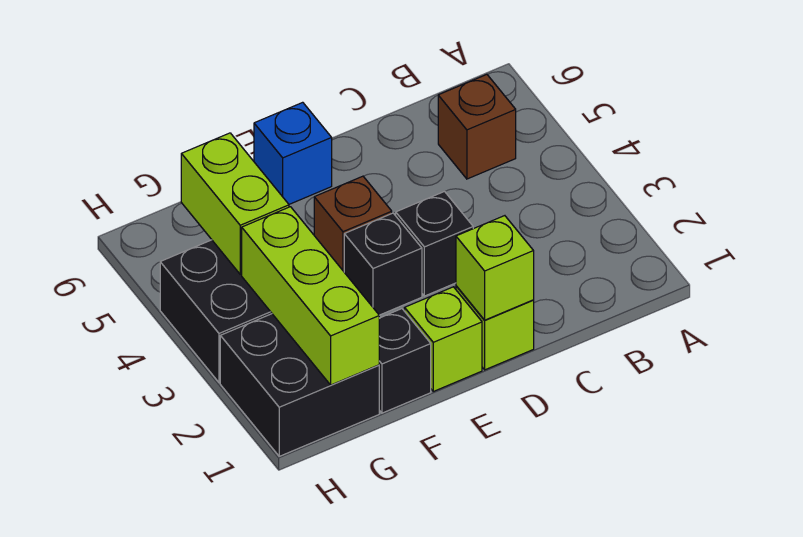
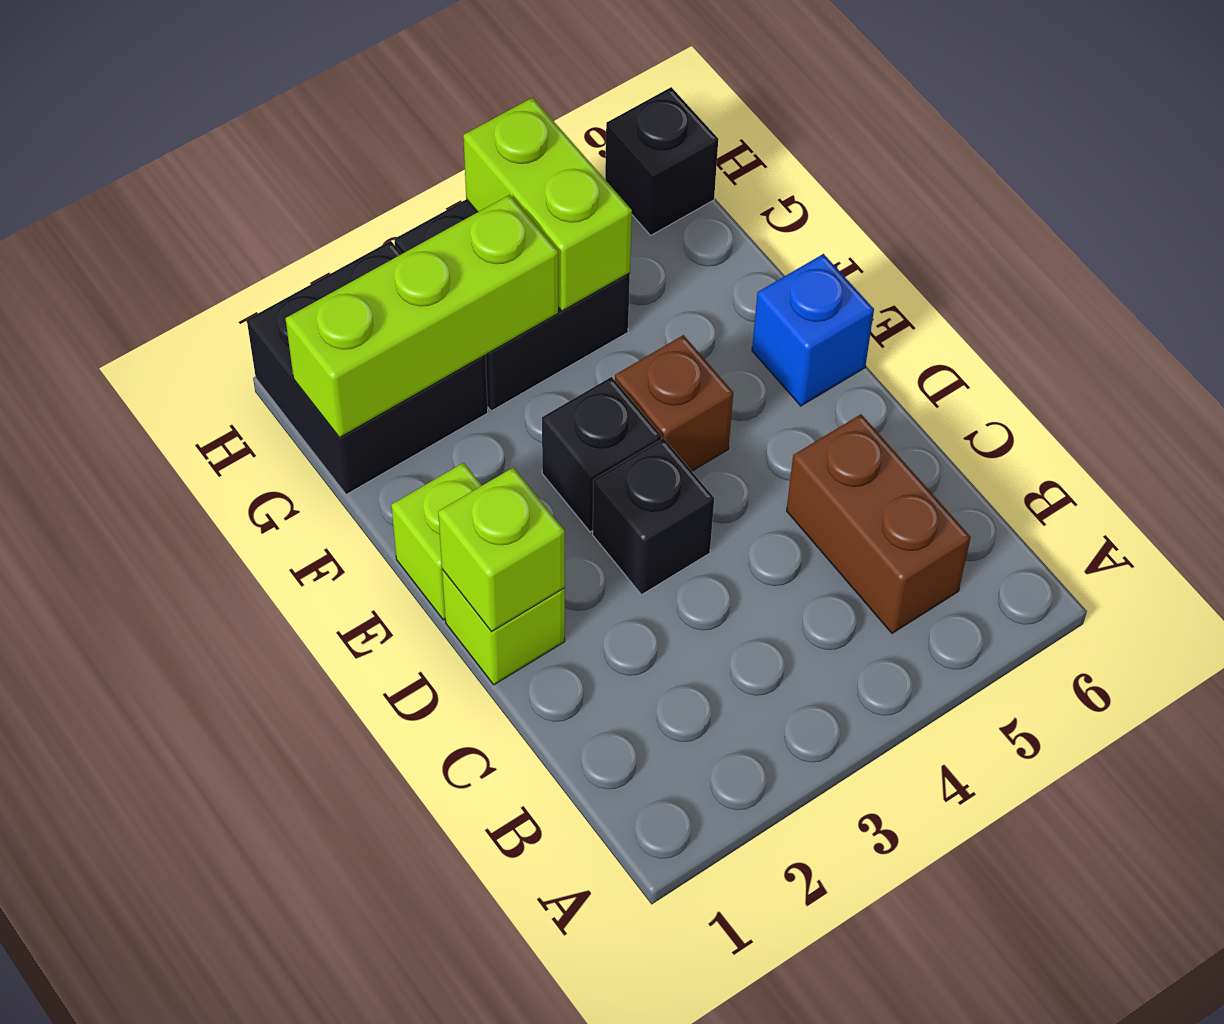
brown 1x1 brick [438,75,516,179] -> brown 1x2 brick [786,414,971,633]
black 1x1 brick [379,309,431,413] -> black 1x1 brick moved to [605,87,718,235]
lime 1x2 brick [181,133,289,274] -> lime 1x2 brick turned to [463,98,632,311]

